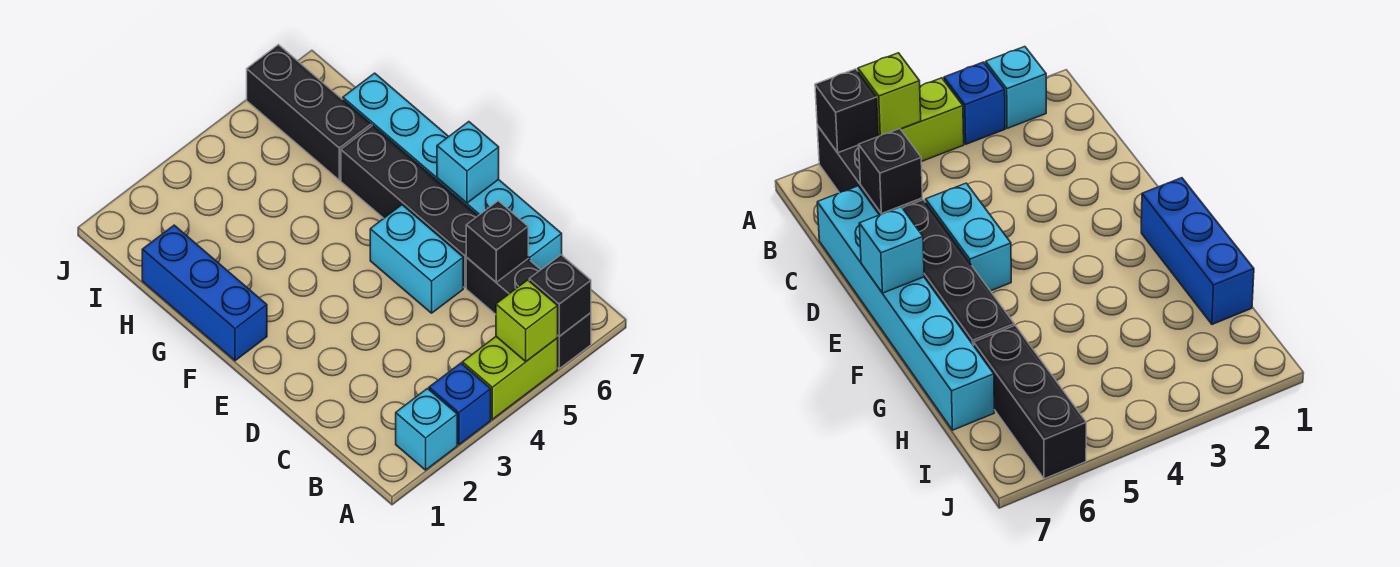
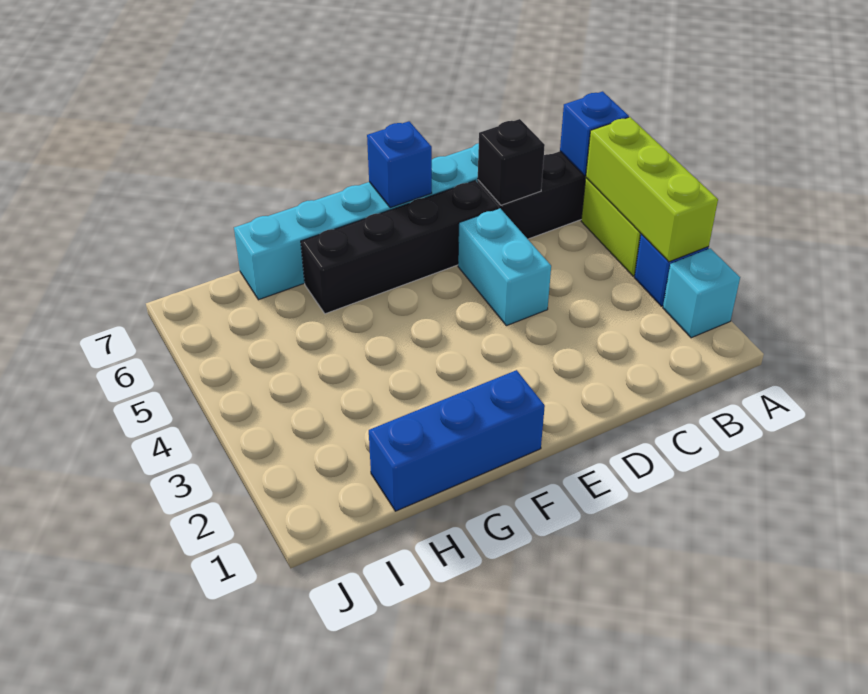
lime 1x1 brick [496,280,558,361] -> lime 1x3 brick [586,117,718,262]
black 1x1 brick [529,255,591,336] -> blue 1x1 brick [560,91,629,176]
cyan 1x2 brick [370,205,463,313] -> cyan 1x2 brick turned to [458,208,551,326]
cyan 1x1 brick [437,122,499,203] -> blue 1x1 brick [367,121,432,208]
black 1x3 brick [247,45,371,180] -> none

